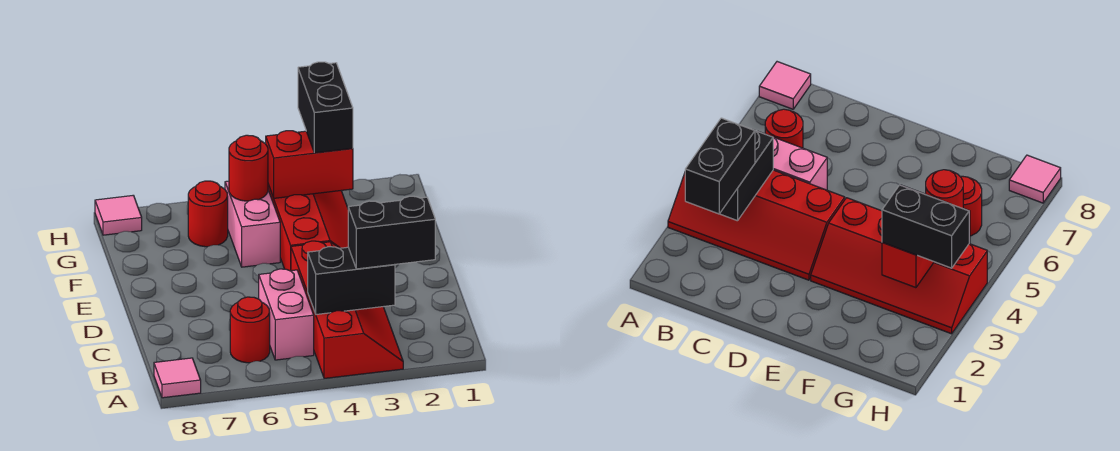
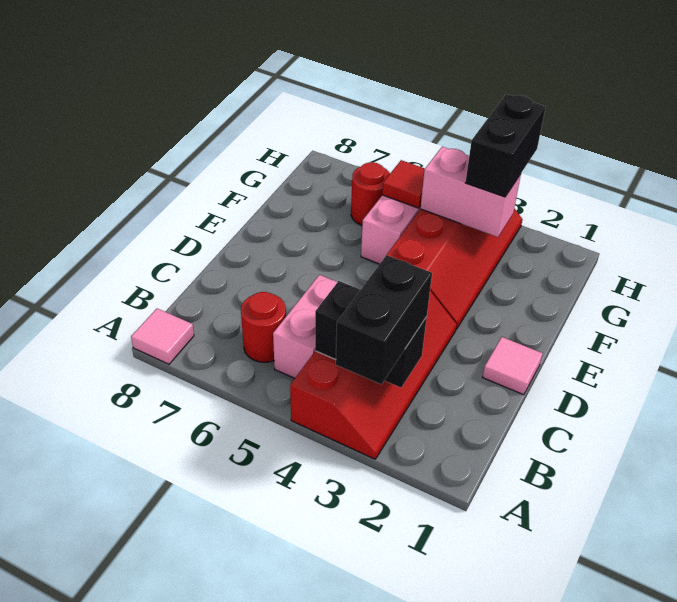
black 1x2 brick [348,196,435,269] -> black 1x2 brick turned to [336,255,432,384]
red 1x2 brick [266,131,353,198] -> pink 1x2 brick [420,147,521,237]
red 1x1 round brick [229,135,268,201] -> red 1x1 tile [382,160,425,208]
pink 1x1 tile [95,195,142,235] -> pink 1x1 tile moved to [483,337,543,395]

